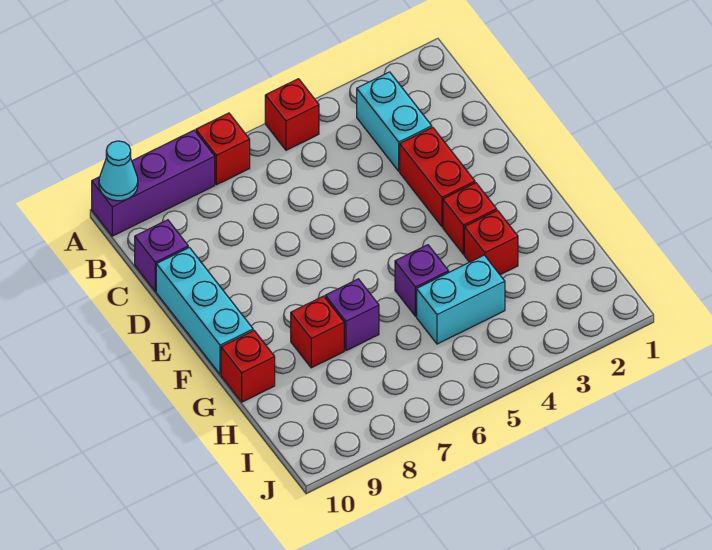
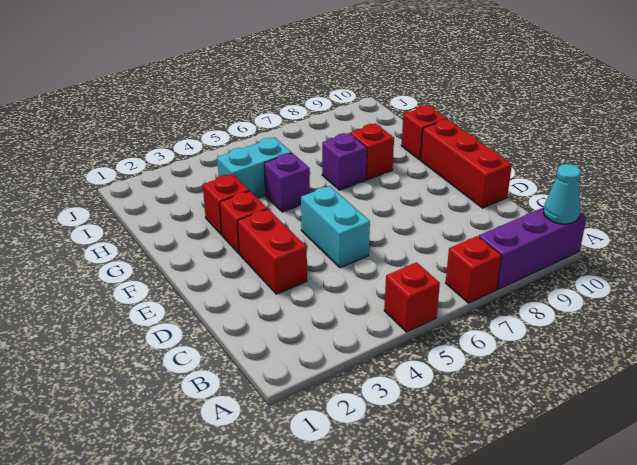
cyan 1x2 brick [357,72,432,171] -> cyan 1x2 brick moved to [301,186,370,268]
purple 1x1 brick [135,220,188,292] -> none
cyan 1x3 brick [156,247,253,375] -> red 1x3 brick [421,119,512,208]

